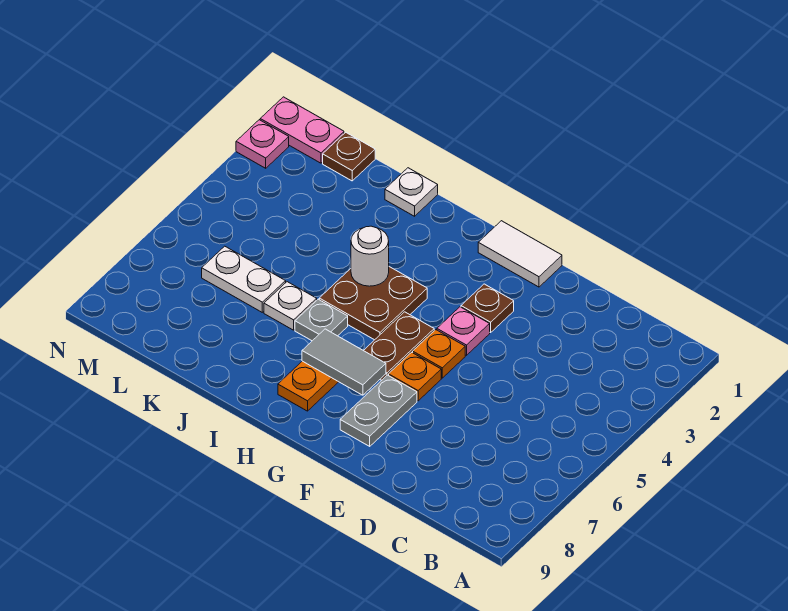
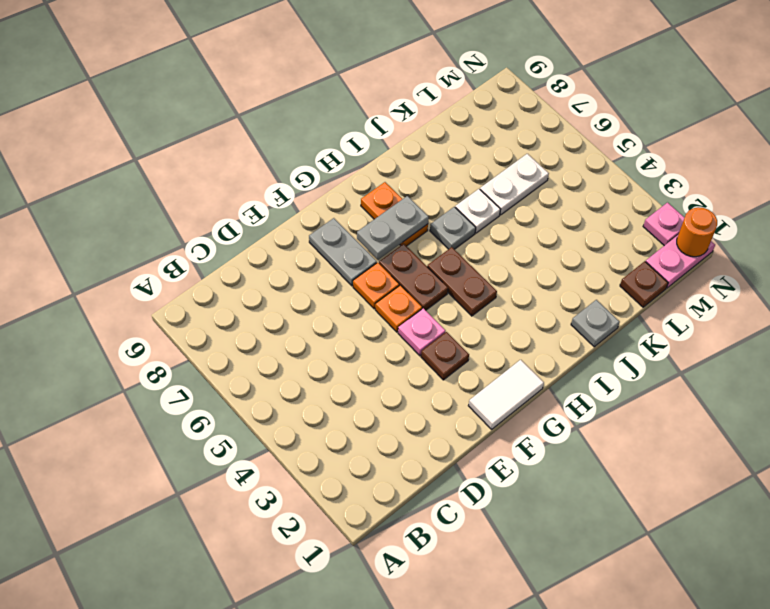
grey 1x2 tile [302,329,386,395] -> grey 1x2 plate [357,196,429,260]
brown 2x2 plate [319,267,427,340] -> brown 1x2 plate [427,247,497,316]
white 1x1 round brick [351,226,389,286] -> none
white 1x1 plate [385,168,438,216] -> grey 1x1 plate [571,300,620,347]
none -> orange 1x1 round brick [677,207,717,257]

